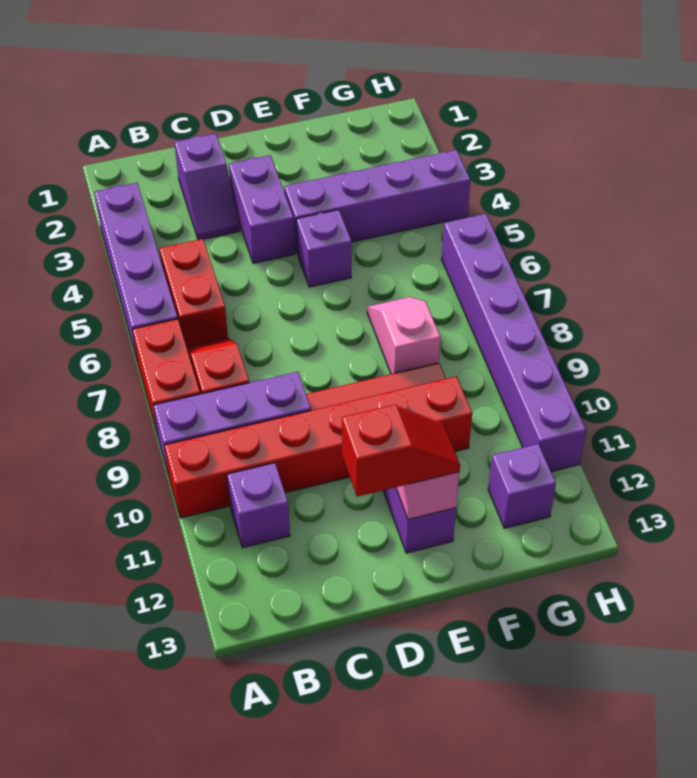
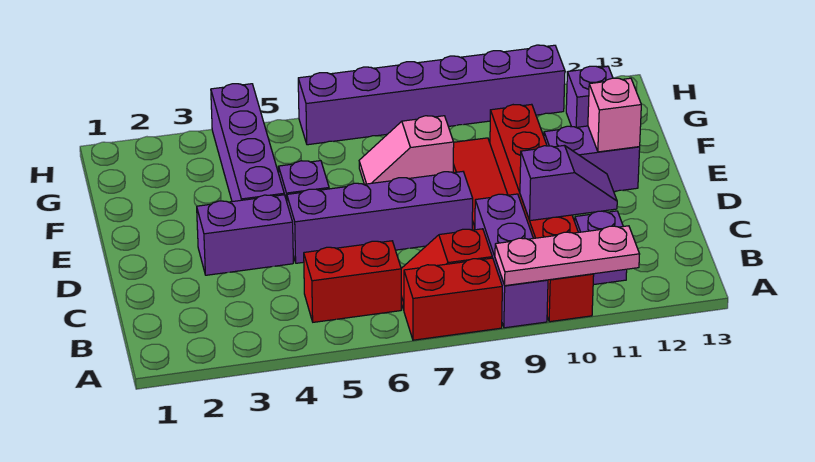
purple 1x4 brick [95,183,178,362] -> purple 1x4 brick moved to [287,172,473,263]
none -> pink 1x3 plate [495,226,640,286]
purple 1x2 slope [174,133,240,240] -> purple 1x2 slope moved to [520,145,617,221]
red 1x2 slope [342,405,460,497] -> none

